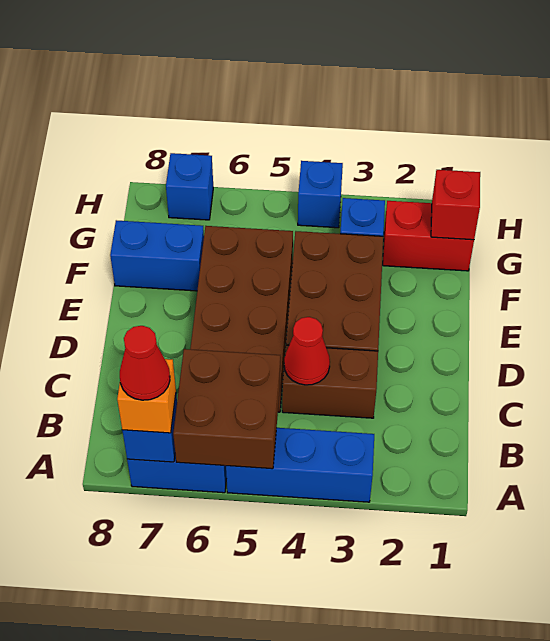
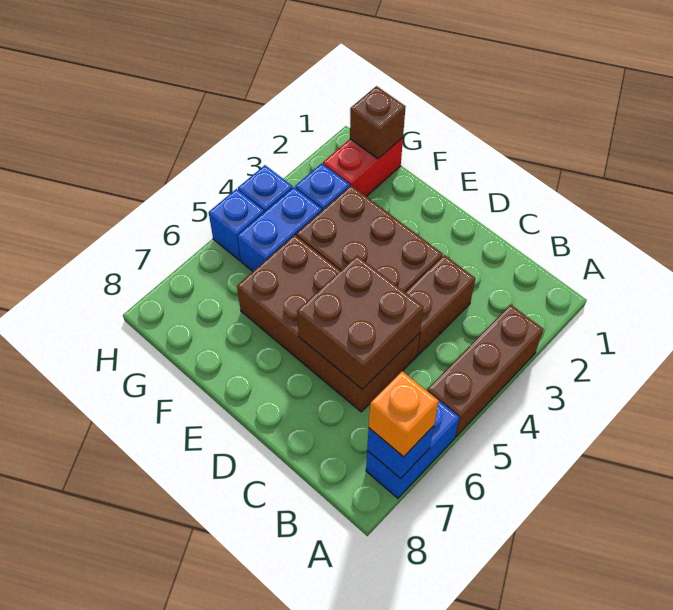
blue 1x3 brick [226,428,374,502] -> brown 1x3 brick [427,305,543,437]
brown 2x2 brick [173,349,280,469] -> brown 2x2 brick moved to [297,256,423,389]
red 1x1 cone [120,326,170,400] -> none
red 1x1 cone [284,317,330,385] -> none
blue 1x2 brick [110,220,204,291] -> blue 1x2 brick moved to [238,187,322,271]
red 1x1 brick [431,170,480,240] -> brown 1x1 brick [350,86,405,159]
blue 1x1 brick [166,153,213,220] -> blue 1x1 brick moved to [209,189,264,260]

